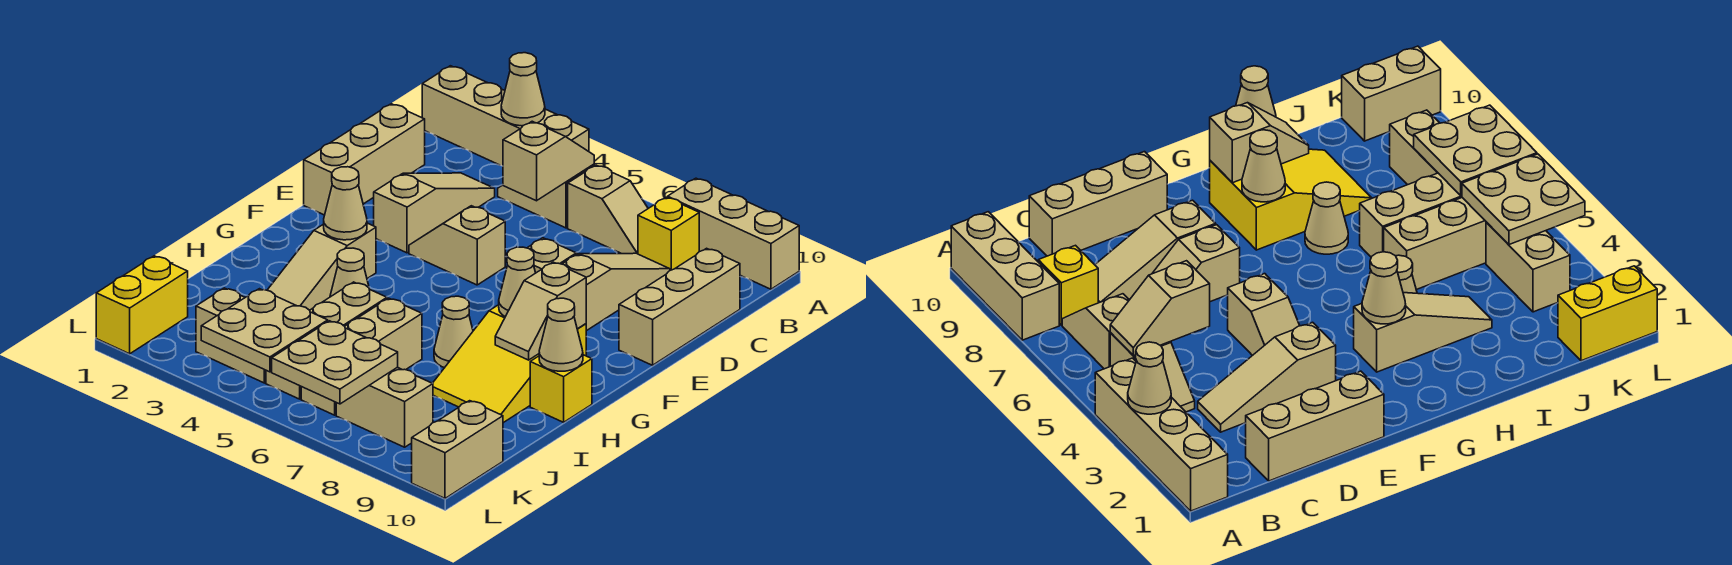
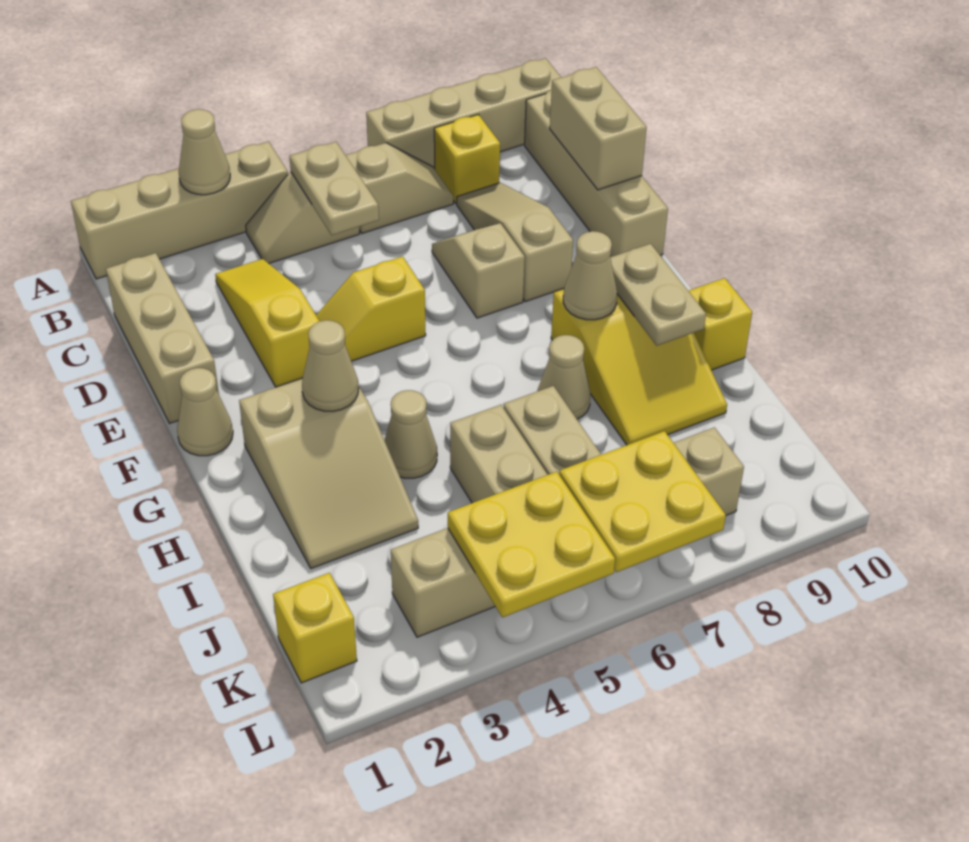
tan 1x3 brick [668,178,799,289] -> tan 1x4 brick [366,58,561,169]
tan 1x2 slope [503,121,594,201] -> tan 1x2 plate [290,142,379,235]
tan 1x3 slope [374,173,495,253] -> yellow 1x3 slope [215,259,319,387]
tan 1x3 brick [619,248,740,365] -> tan 1x4 brick [525,90,668,257]
tan 1x2 slope [409,206,505,285] -> yellow 1x2 slope [316,256,426,361]
tan 1x3 slope [267,223,376,310] -> tan 2x3 slope [239,378,418,568]
tan 1x2 slope [495,262,586,360] -> tan 1x2 plate [610,244,706,346]
tan 1x1 cone [539,298,583,371] -> tan 1x1 cone moved to [177,368,233,456]
yellow 1x2 brick [96,256,188,354] -> yellow 1x1 brick [273,573,357,683]
tan 2x2 plate [201,289,328,372] -> yellow 2x2 plate [448,472,615,618]
tan 2x2 plate [272,321,398,404] -> yellow 2x2 plate [559,431,726,572]
tan 1x2 brick [412,401,503,498] -> tan 1x2 brick moved to [550,67,647,190]

